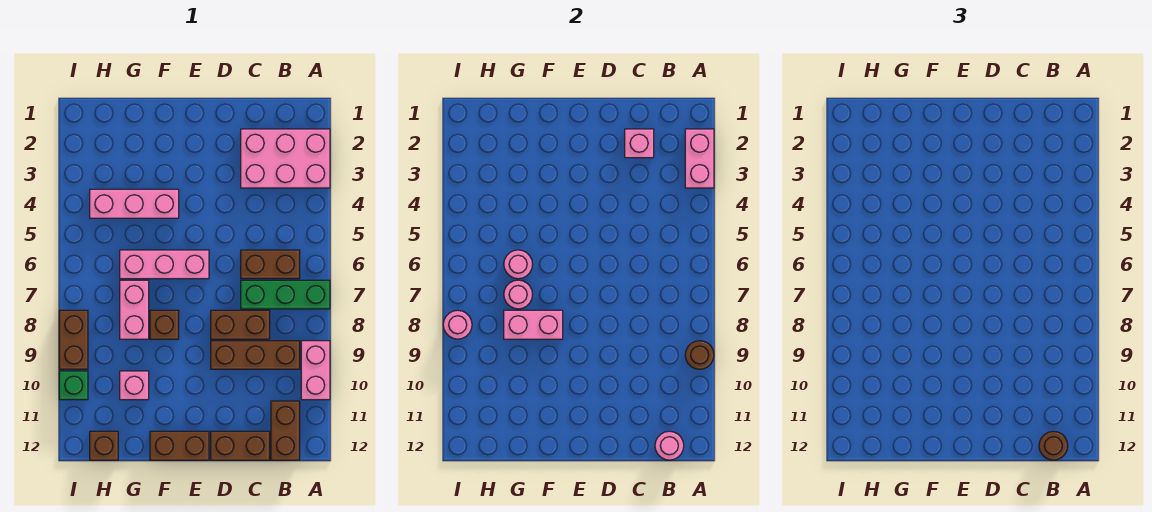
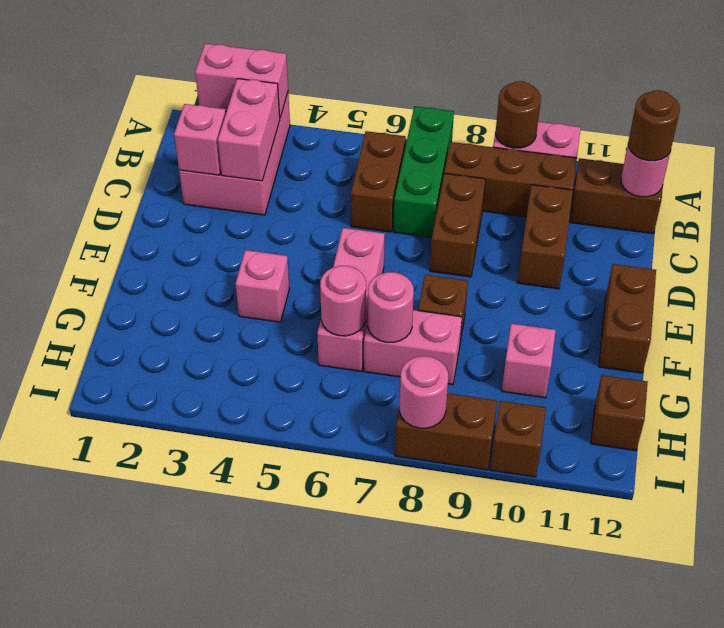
brown 1x3 brick [211,341,300,369] -> brown 1x3 brick turned to [444,142,577,217]
brown 1x2 brick [211,431,270,460] -> brown 1x2 brick moved to [517,185,573,289]
pink 1x3 brick [90,189,179,218] -> pink 1x1 brick [236,250,289,322]
pink 1x2 brick [504,310,563,339] -> pink 1x2 brick moved to [218,79,280,181]
green 1x1 brick [59,371,88,400] -> brown 1x1 brick [490,401,546,477]

